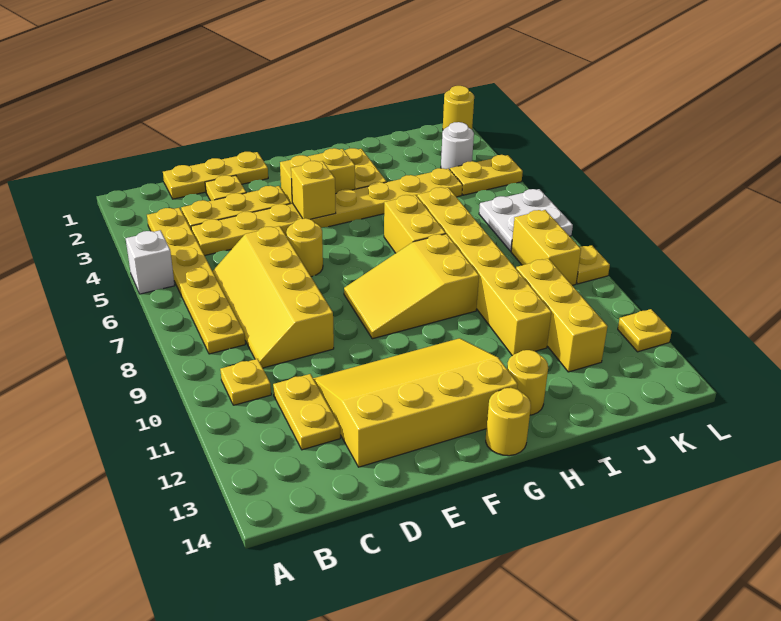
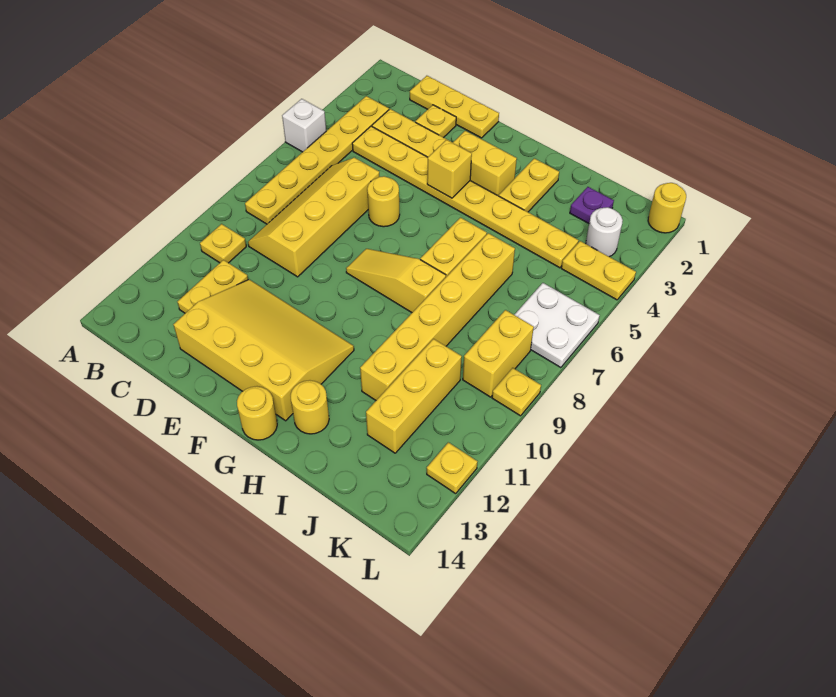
yellow 2x3 slope [344,234,479,339] -> yellow 1x3 slope [346,249,446,313]
none -> purple 1x1 plate [570,187,614,223]

